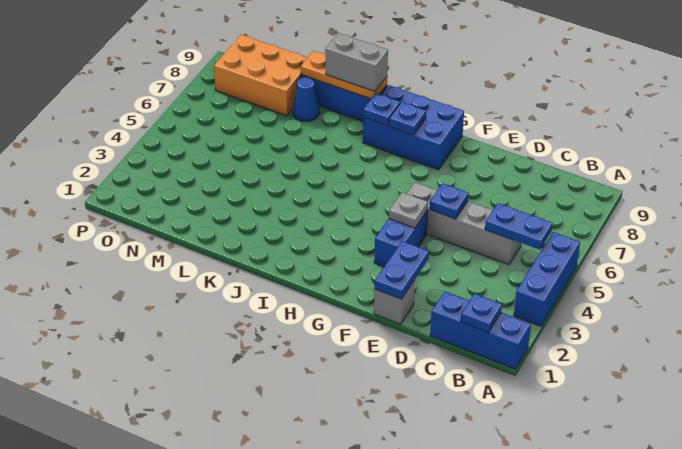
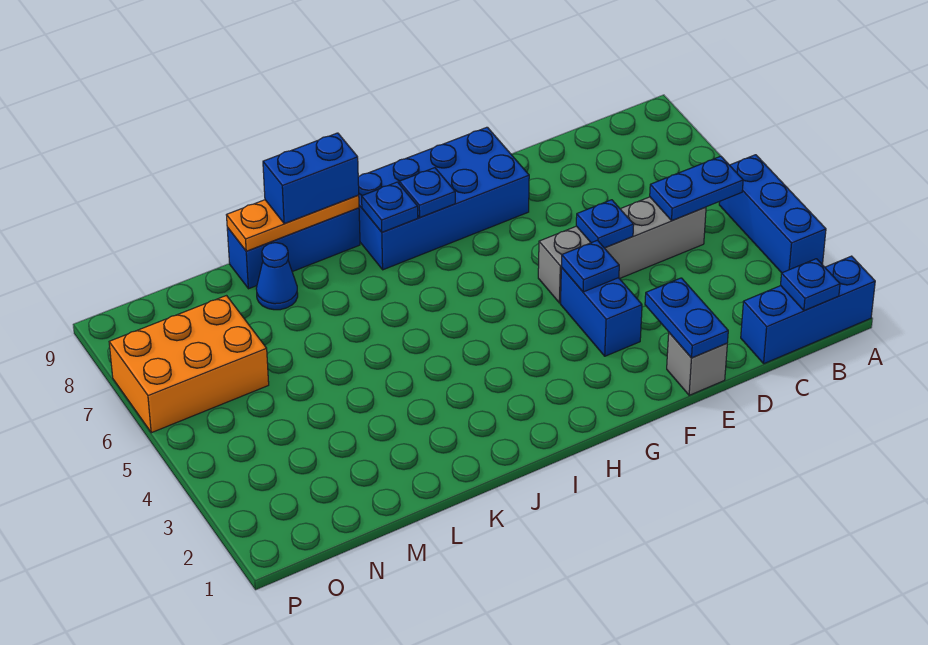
grey 1x1 plate [389,192,428,228] -> blue 1x1 plate [561,240,619,292]
blue 2x3 brick [363,85,464,170] -> blue 2x4 brick [358,127,529,270]
grey 1x2 brick [325,33,388,91] -> blue 1x2 brick [263,133,359,224]
orange 2x3 brick [214,35,308,116] -> orange 2x3 brick moved to [109,296,269,433]

